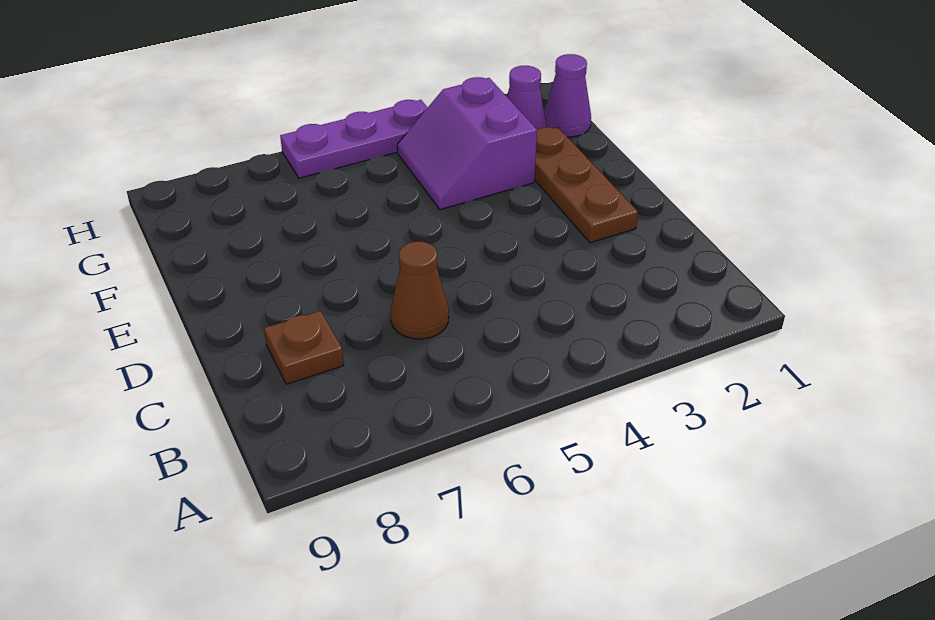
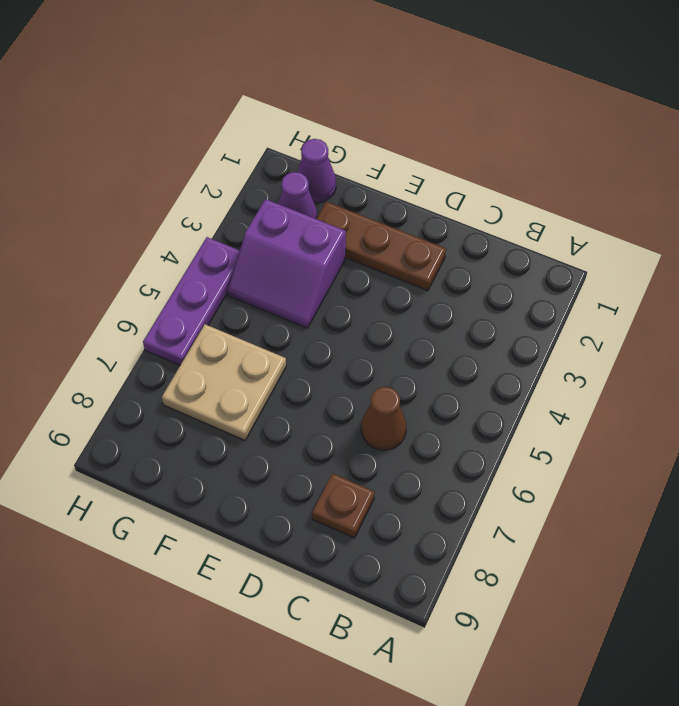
none -> tan 2x2 plate [162,324,286,440]

